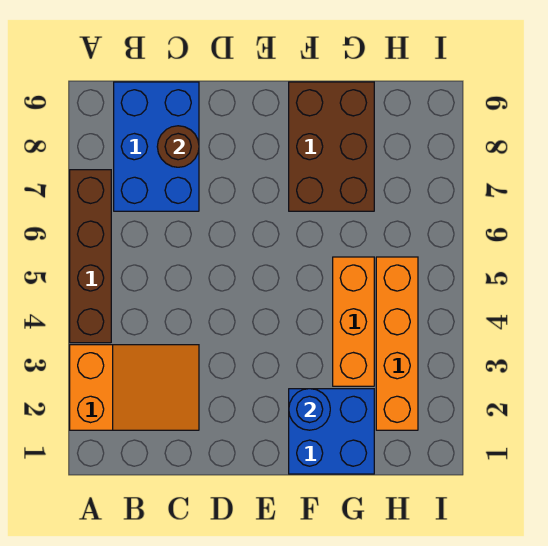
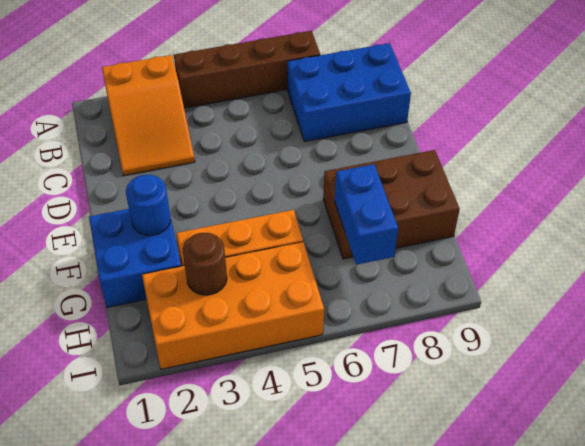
brown 1x1 round brick [157,126,199,167] -> brown 1x1 round brick moved to [183,233,227,295]
none -> blue 1x2 brick [335,164,398,265]
orange 1x4 brick [376,257,418,430] -> orange 2x4 brick [142,242,324,369]

